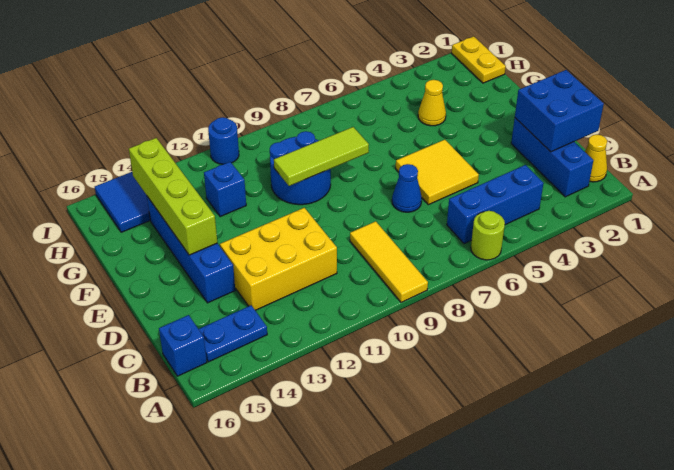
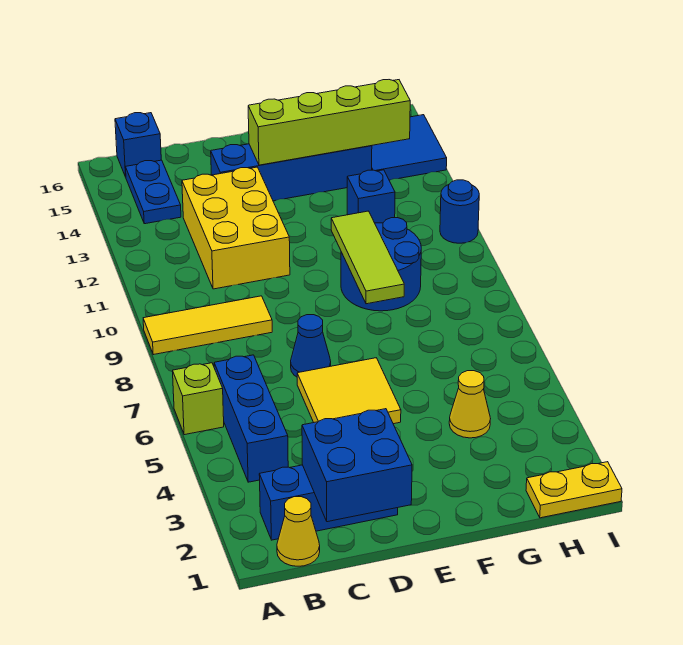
lime 1x1 round brick [471,211,505,260] -> lime 1x1 brick [173,363,224,435]

